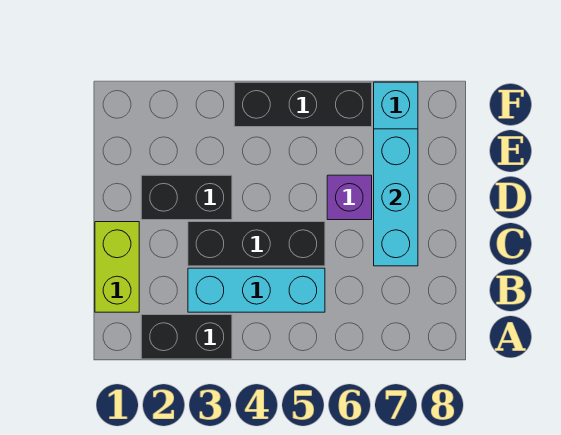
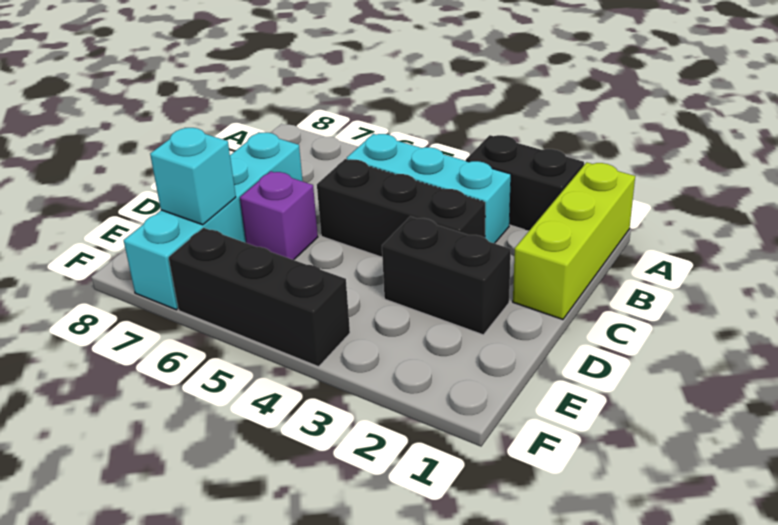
lime 1x2 brick [95,222,139,312] -> lime 1x3 brick [513,162,635,320]
cyan 1x3 brick [374,129,418,266] -> cyan 1x1 brick [150,128,236,225]

